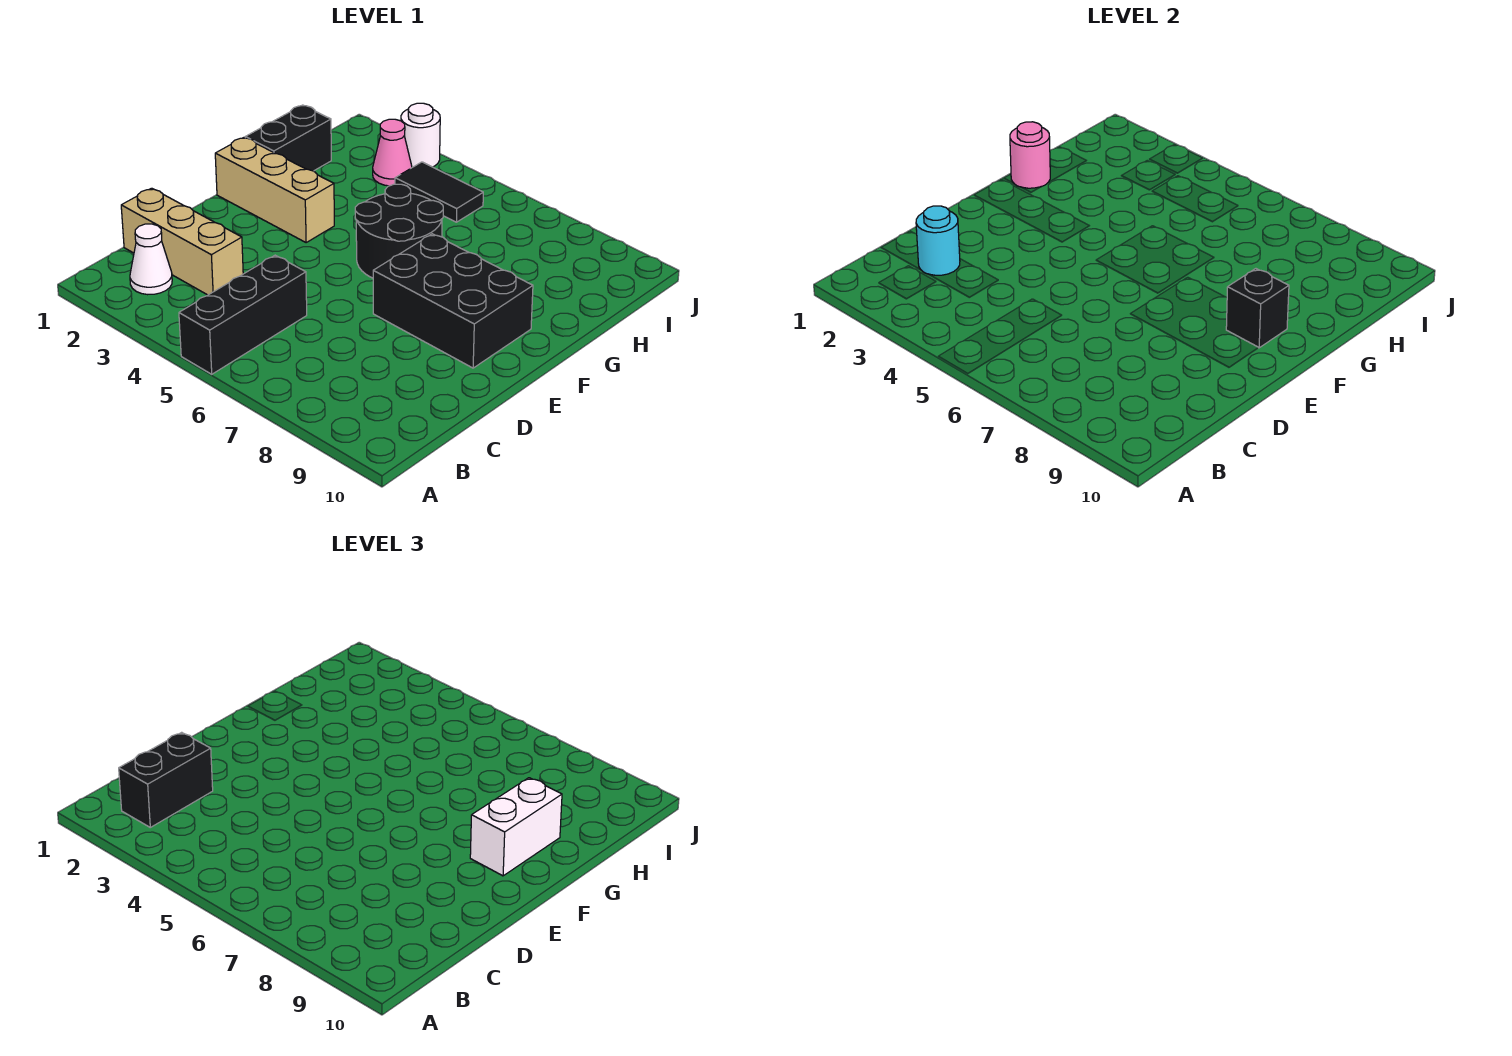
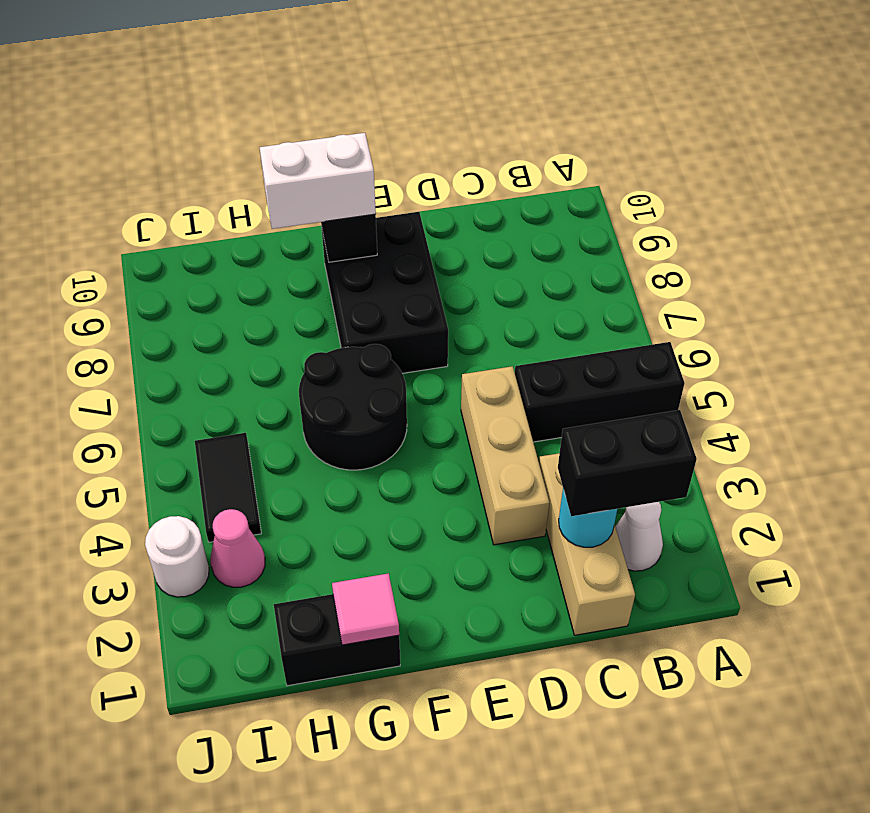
tan 1x3 brick [215,138,334,242] -> tan 1x3 brick moved to [461,366,549,545]
pink 1x1 round brick [1010,122,1050,188] -> pink 1x1 tile [332,573,399,645]

